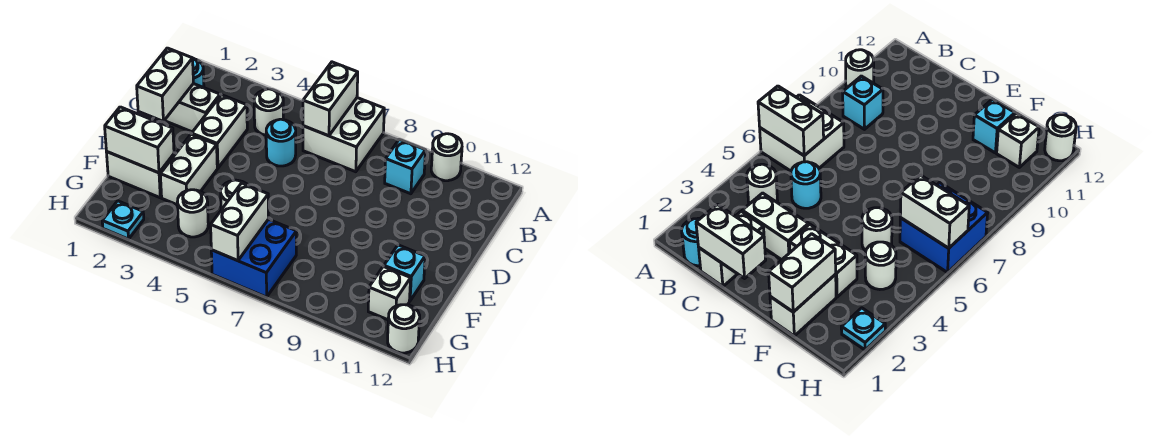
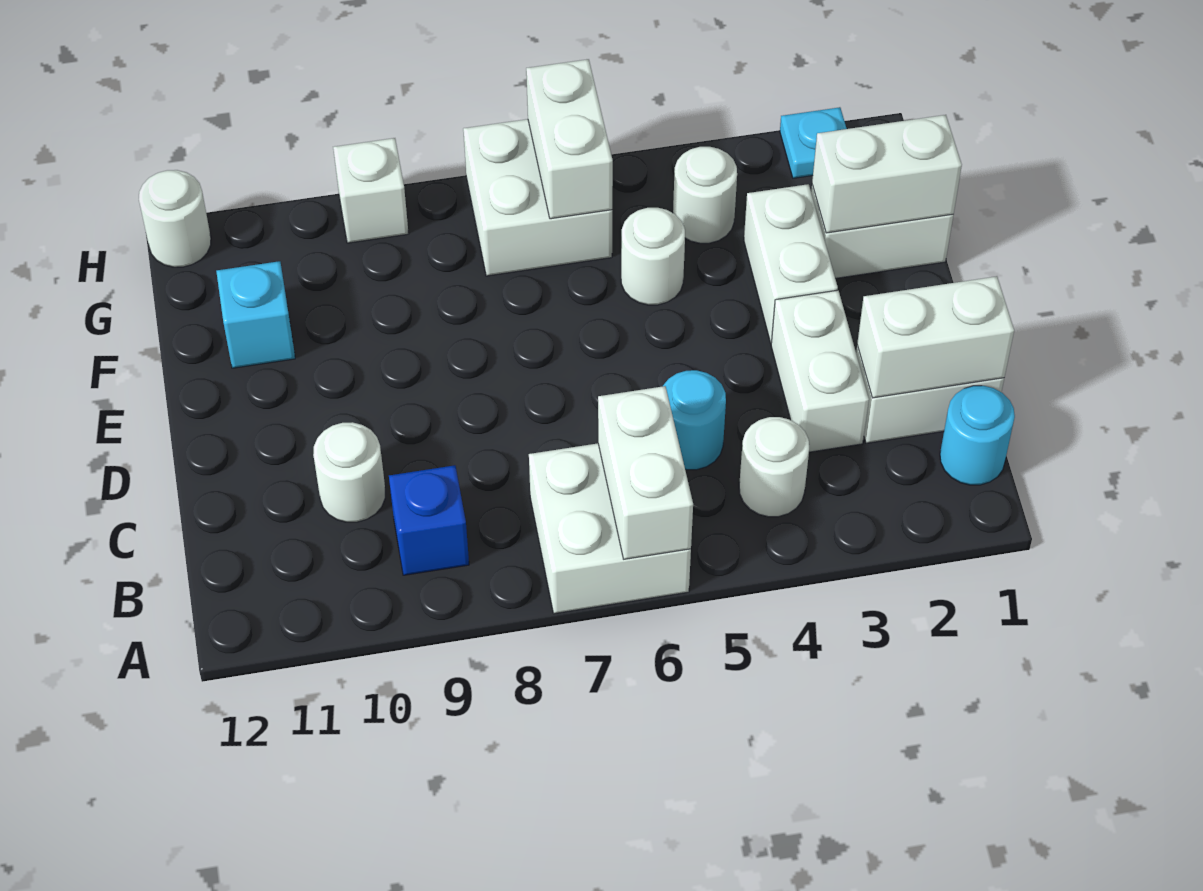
white 1x1 round brick [431,134,462,181] -> white 1x1 round brick moved to [313,422,385,522]
cyan 1x1 brick [385,140,426,194] -> blue 1x1 brick [389,465,469,575]
white 1x2 brick [137,48,193,121] -> white 1x2 brick turned to [857,276,1014,398]
blue 2x2 brick [211,219,297,297] -> white 2x2 brick [463,119,612,276]
white 1x1 brick [368,266,411,320] -> white 1x1 brick moved to [333,138,409,243]

